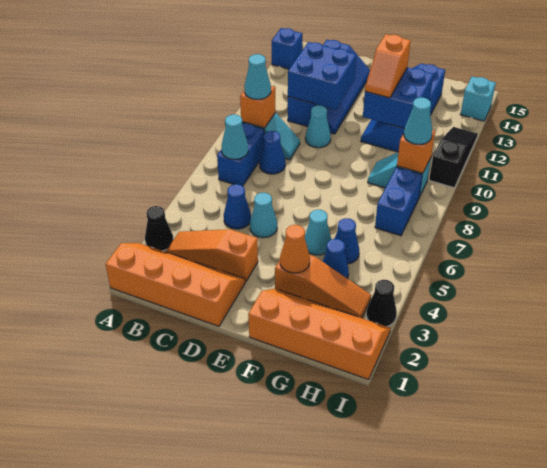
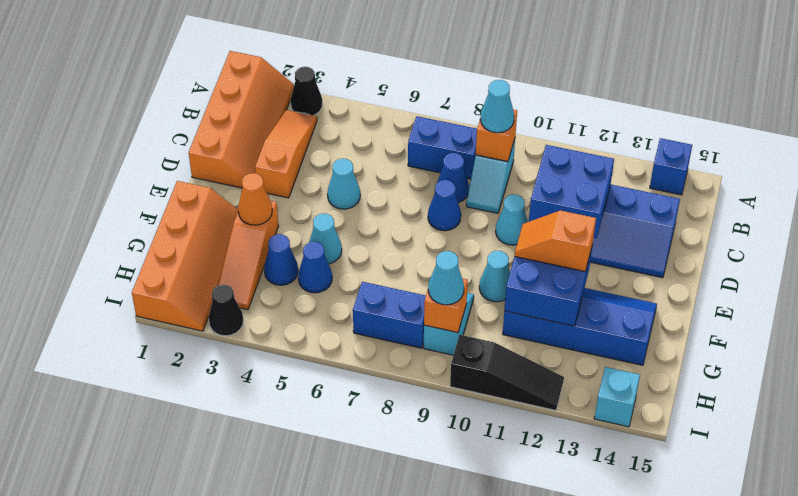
cyan 1x1 cone [221,115,248,159] -> cyan 1x1 cone moved to [479,251,510,302]
blue 1x1 cone [224,184,251,229] -> blue 1x1 cone moved to [428,180,461,231]

